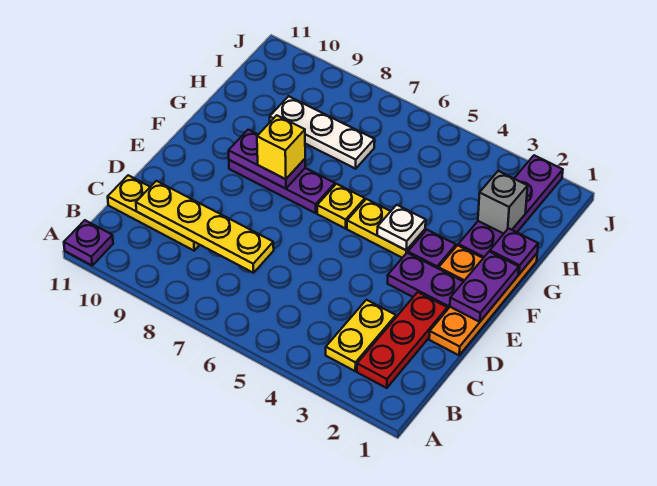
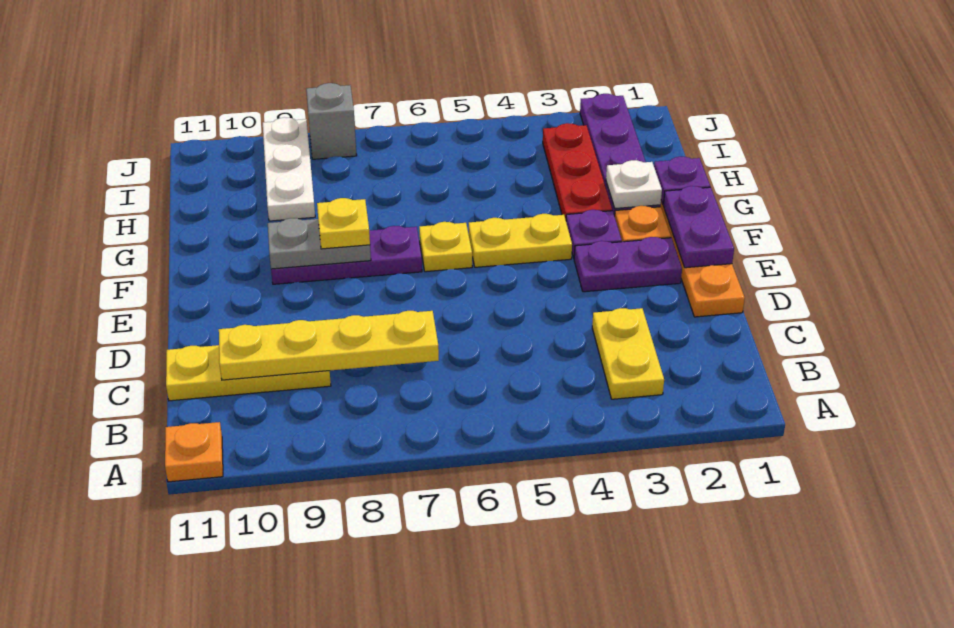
purple 1x1 plate [64,220,113,265] -> orange 1x1 plate [165,422,223,482]
red 1x3 plate [357,292,447,388] -> red 1x3 plate moved to [543,123,612,219]
white 1x1 plate [377,205,426,250] -> white 1x1 plate moved to [606,160,662,209]
purple 1x2 plate [228,130,305,189] -> grey 1x2 plate [268,218,371,269]
yellow 1x1 brick [257,115,305,179] -> yellow 1x1 plate [317,198,370,249]
grey 1x1 brick [478,171,528,234] -> grey 1x1 brick moved to [306,83,357,159]
white 1x3 plate [270,96,375,169] -> white 1x3 plate turned to [263,117,315,221]

